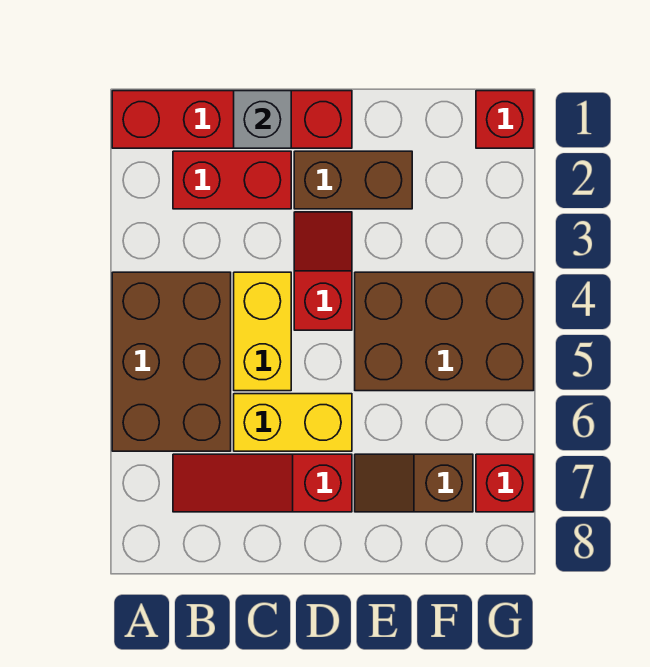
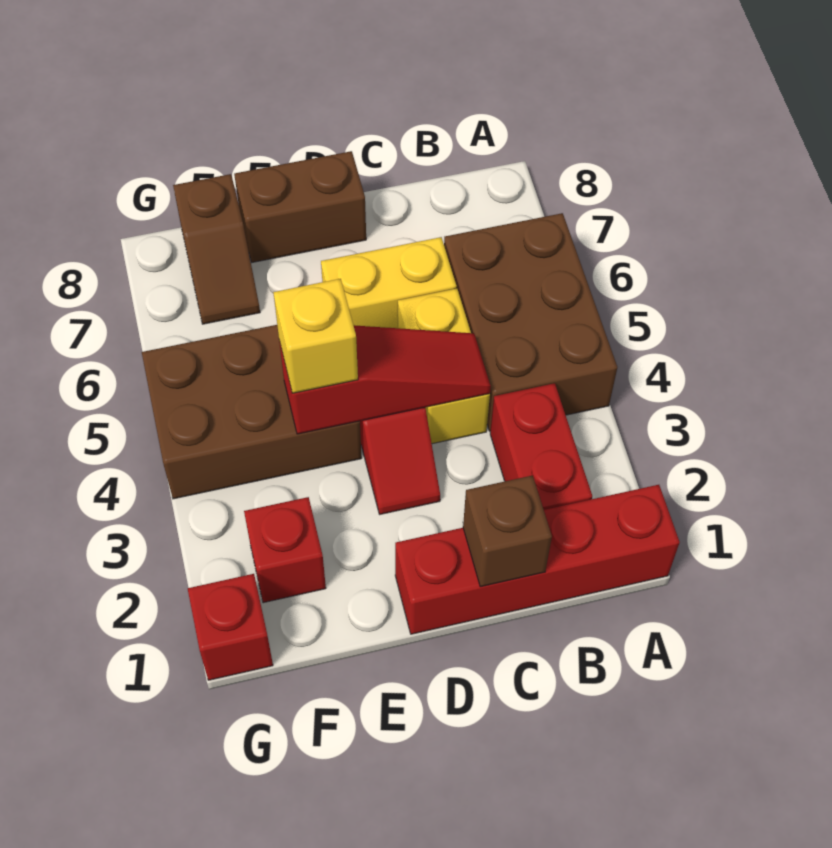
red 1x2 brick [173,151,291,209] -> red 1x2 brick turned to [490,383,592,510]
red 1x3 slope [173,454,352,512] -> red 1x3 slope moved to [279,325,491,434]
grey 1x1 brick [234,91,291,148] -> brown 1x1 brick [463,476,552,587]
brown 1x2 brick [294,151,412,209] -> brown 1x2 brick moved to [234,151,366,263]
none -> yellow 1x1 brick [273,279,358,393]
brown 1x2 slope [355,454,473,512] -> brown 1x2 slope turned to [173,174,260,324]
red 1x1 brick [476,454,534,512] -> red 1x1 brick moved to [244,497,326,603]

